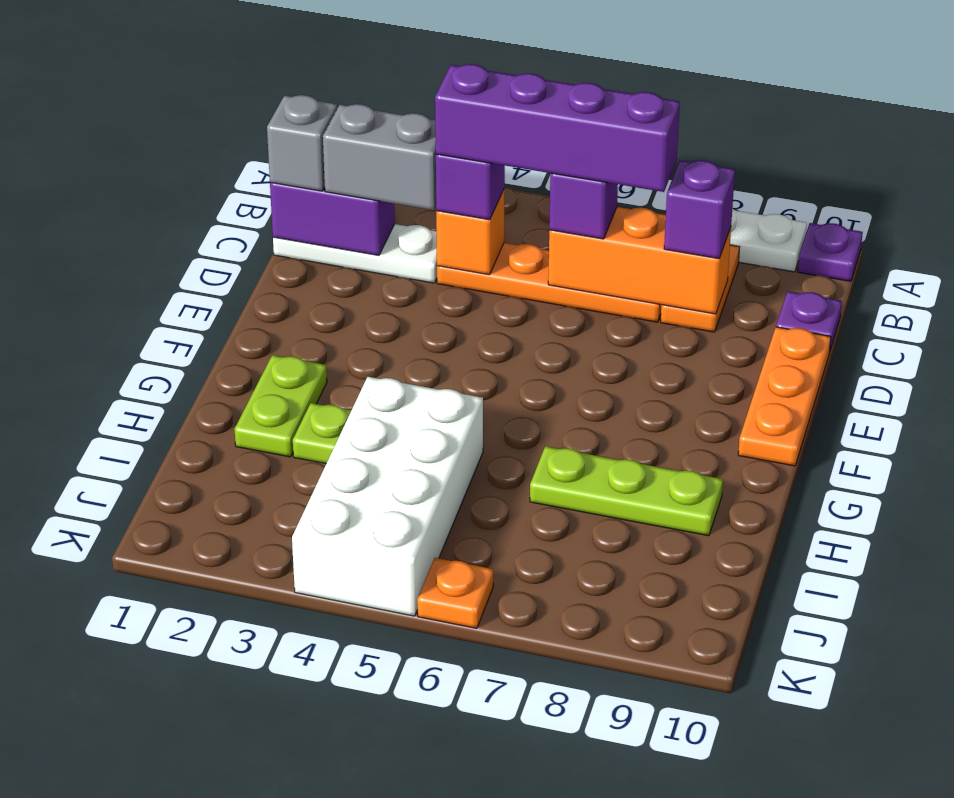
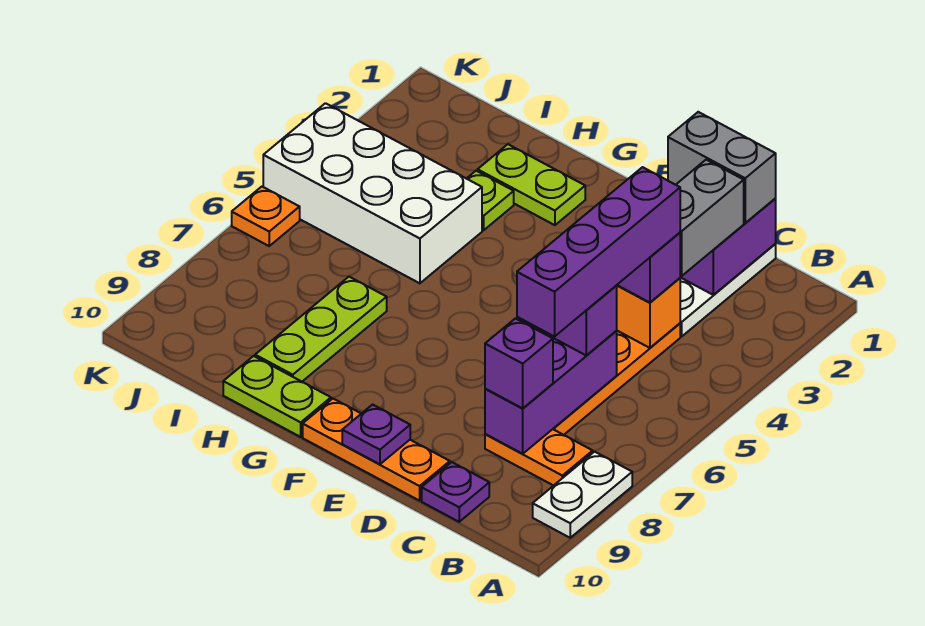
purple 1x1 plate [798,223,863,281] -> purple 1x1 plate moved to [342,405,410,464]
grey 1x1 brick [267,95,337,191] -> grey 1x2 brick [668,112,776,223]
orange 1x3 brick [548,207,731,314] -> purple 1x3 brick [485,331,617,454]
none -> lime 1x2 plate [223,356,331,437]

